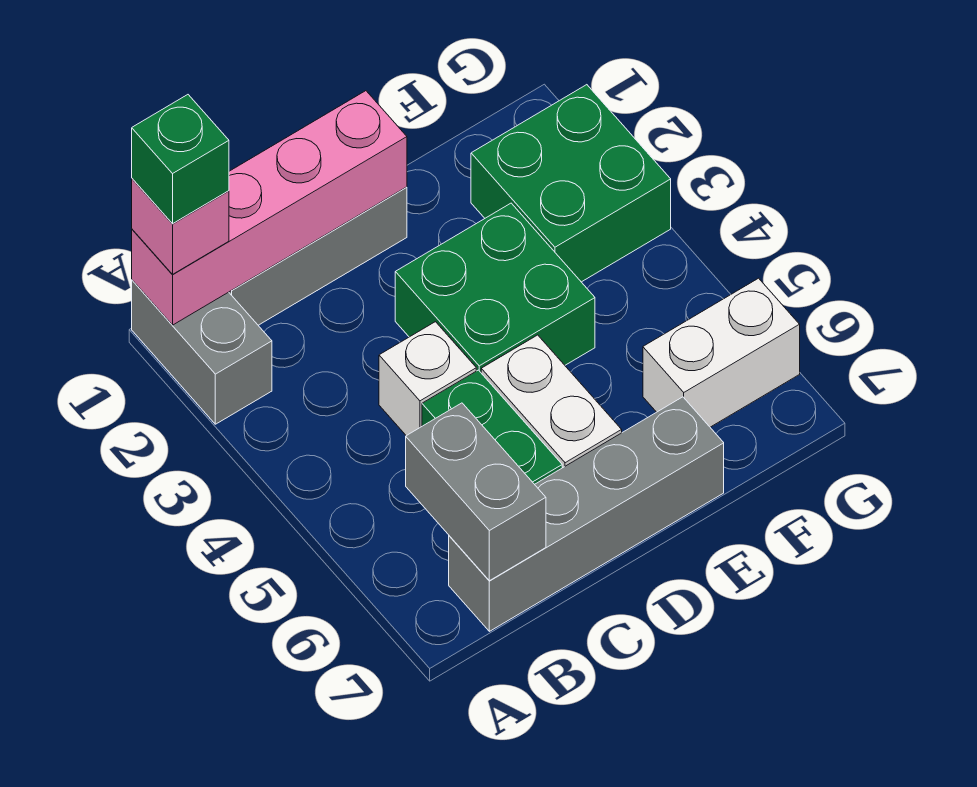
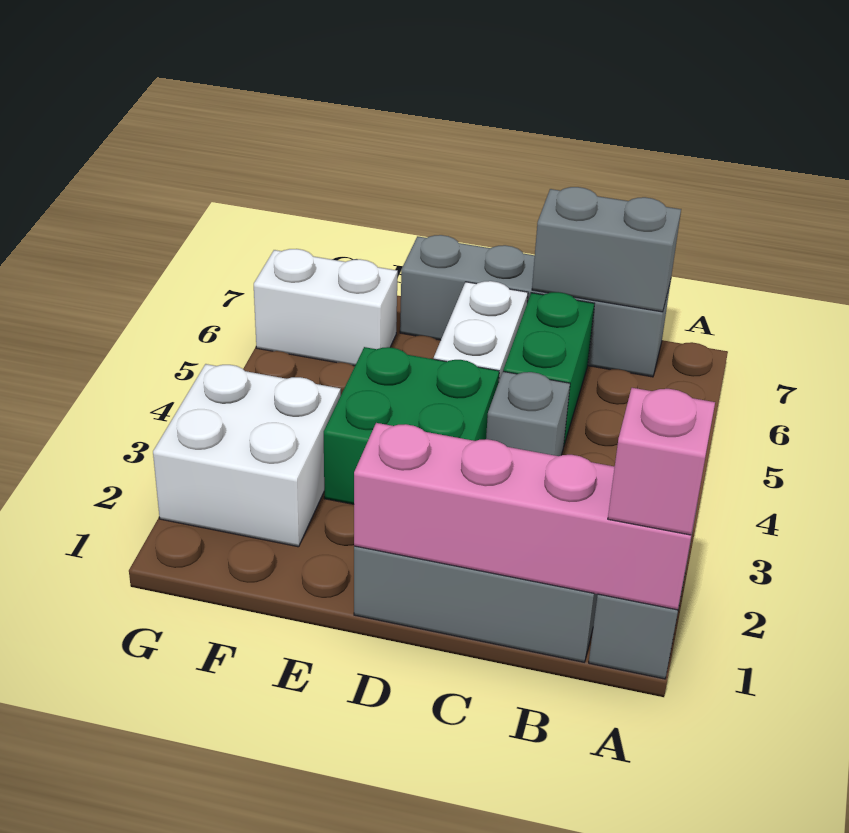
green 1x1 brick [132,95,229,224] -> none
grey 1x2 brick [406,403,546,581] -> grey 1x2 brick turned to [532,187,681,312]
white 1x1 brick [379,322,476,436] -> grey 1x1 brick [486,371,570,456]
green 2x2 brick [471,85,671,282] -> white 2x2 brick [153,364,341,547]

